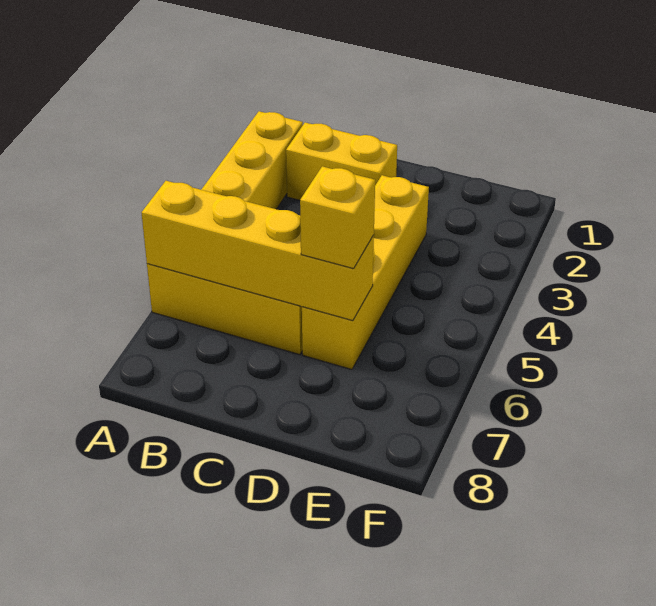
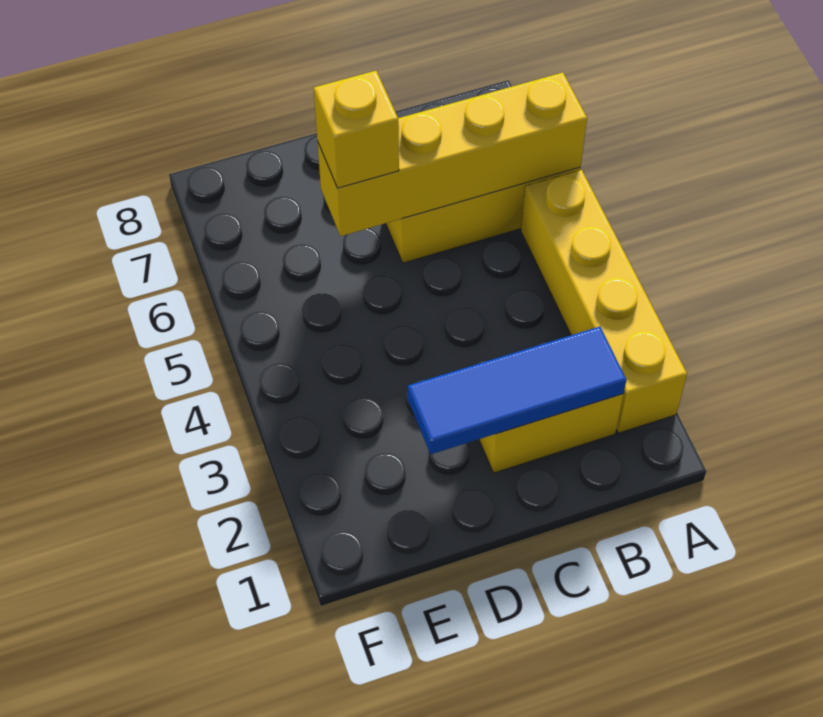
none -> blue 1x3 tile [408,327,626,454]
yellow 1x4 brick [302,175,429,369] -> none

